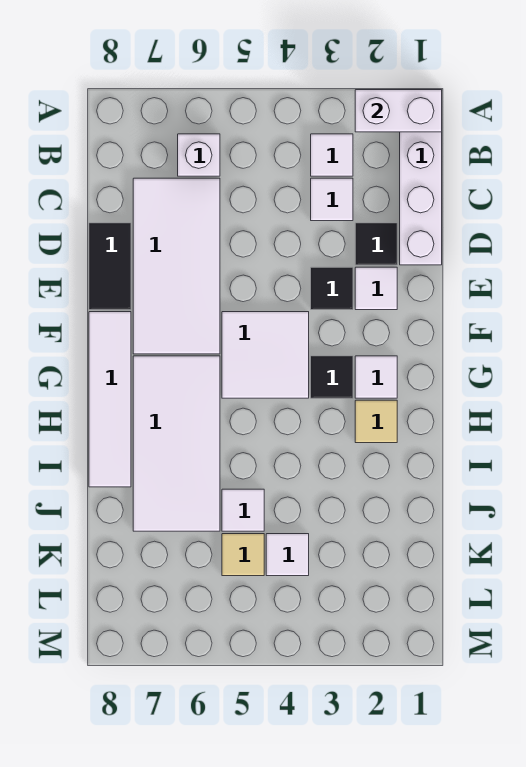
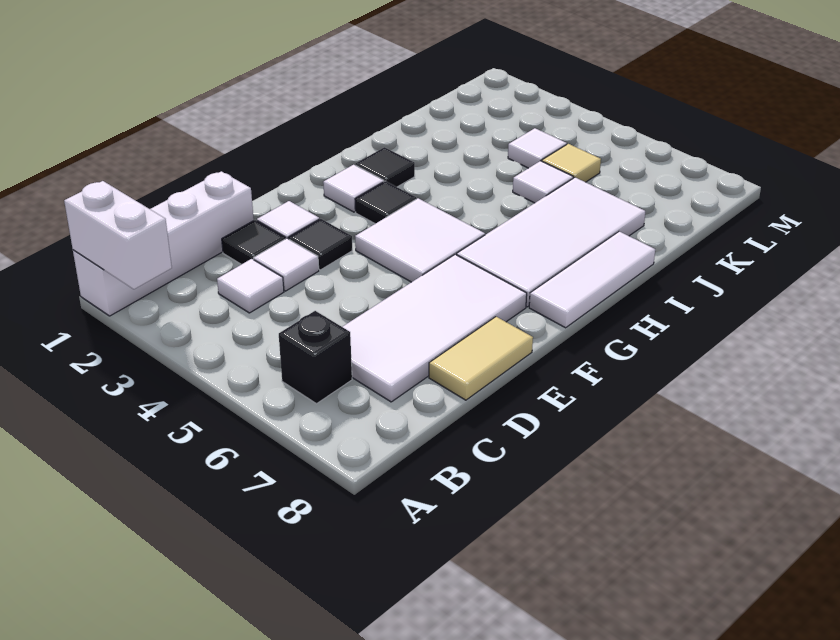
white 1x1 tile [311,134,353,176] -> white 1x1 tile moved to [253,238,319,291]
white 1x1 brick [178,134,220,176] -> black 1x1 brick [279,311,352,404]
black 1x2 tile [89,223,131,310] -> tan 1x2 tile [429,317,533,400]
white 1x4 tile [89,312,131,487] -> white 1x3 tile [529,231,655,328]
tan 1x1 tile [355,400,397,443] -> black 1x1 tile [355,147,415,187]

